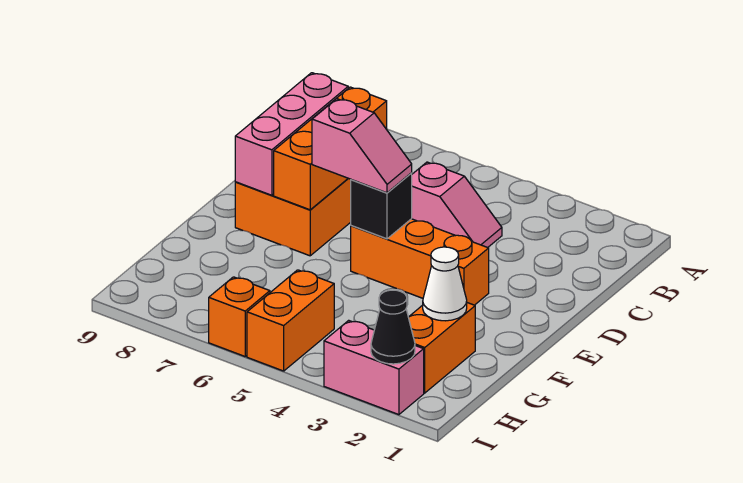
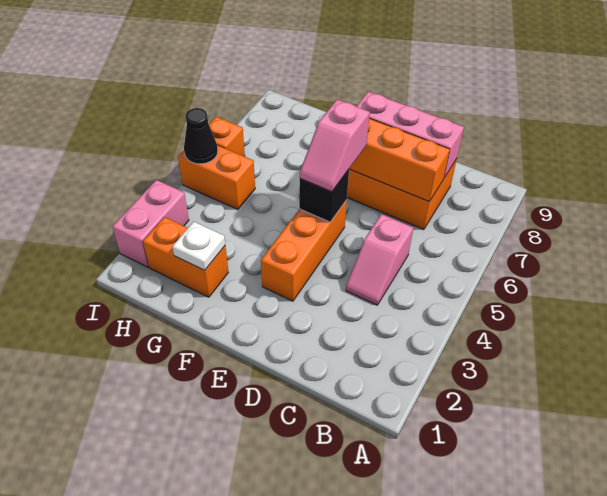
white 1x1 cone [423,247,467,321] -> white 1x1 plate [172,222,225,270]
black 1x1 cone [371,290,415,364] -> black 1x1 cone moved to [184,108,218,164]

